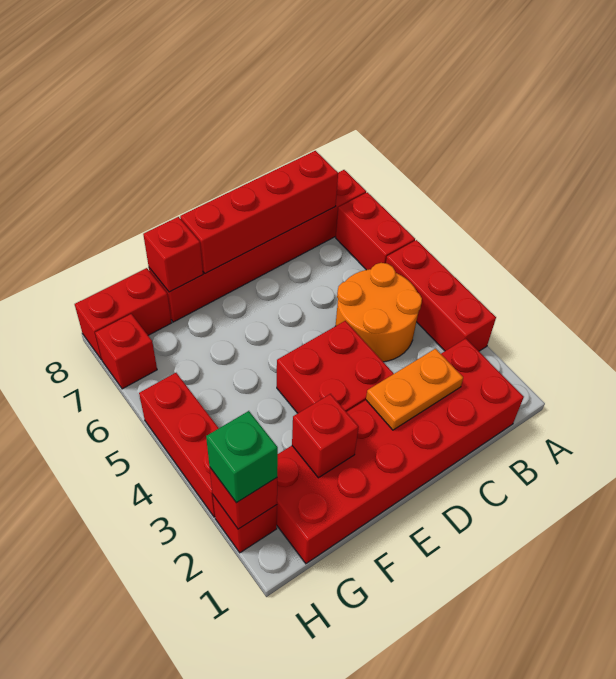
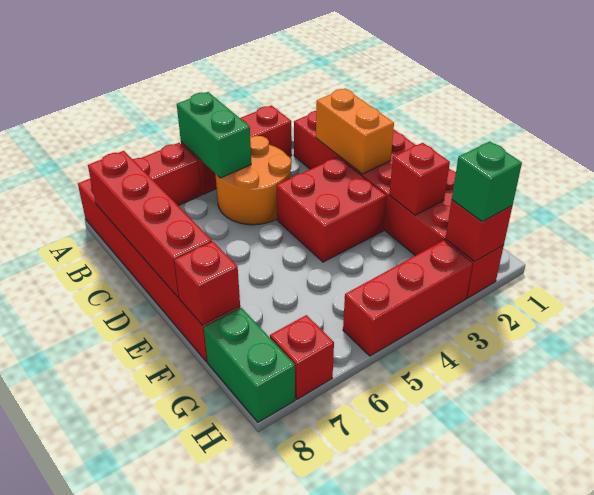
none -> green 1x2 brick [177,92,251,178]
orange 1x2 plate [366,348,463,430] -> orange 1x2 brick [316,88,394,174]
red 1x2 brick [75,268,171,360] -> green 1x2 brick [204,308,295,422]

